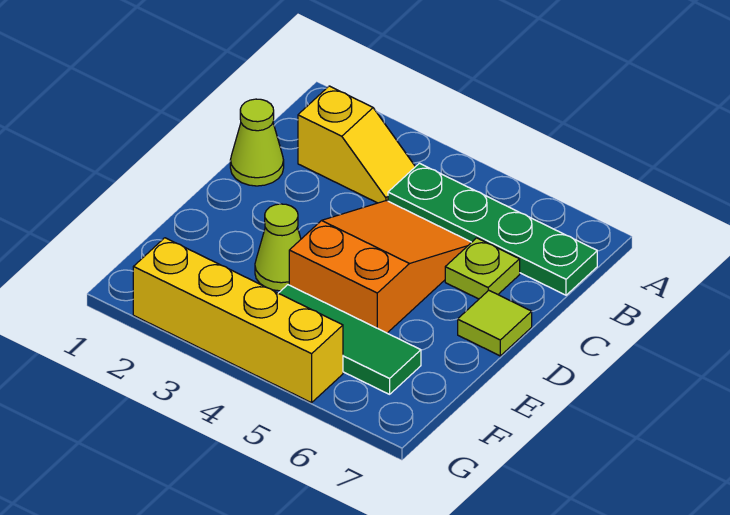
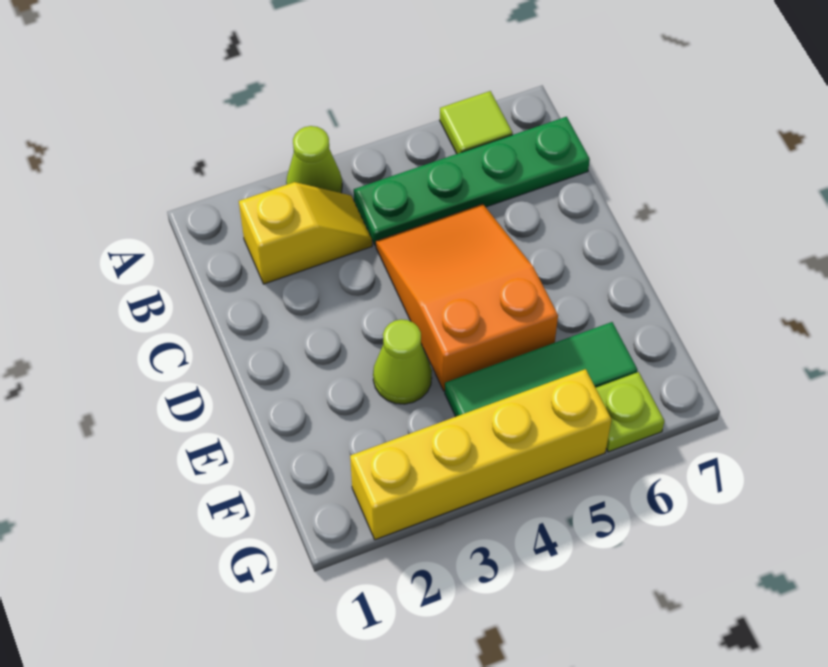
lime 1x1 cone [230,99,284,186] -> lime 1x1 cone moved to [286,126,342,193]
lime 1x1 plate [445,238,520,299] -> lime 1x1 plate moved to [596,372,664,452]
lime 1x1 tile [458,290,532,356] -> lime 1x1 tile moved to [440,91,512,154]

